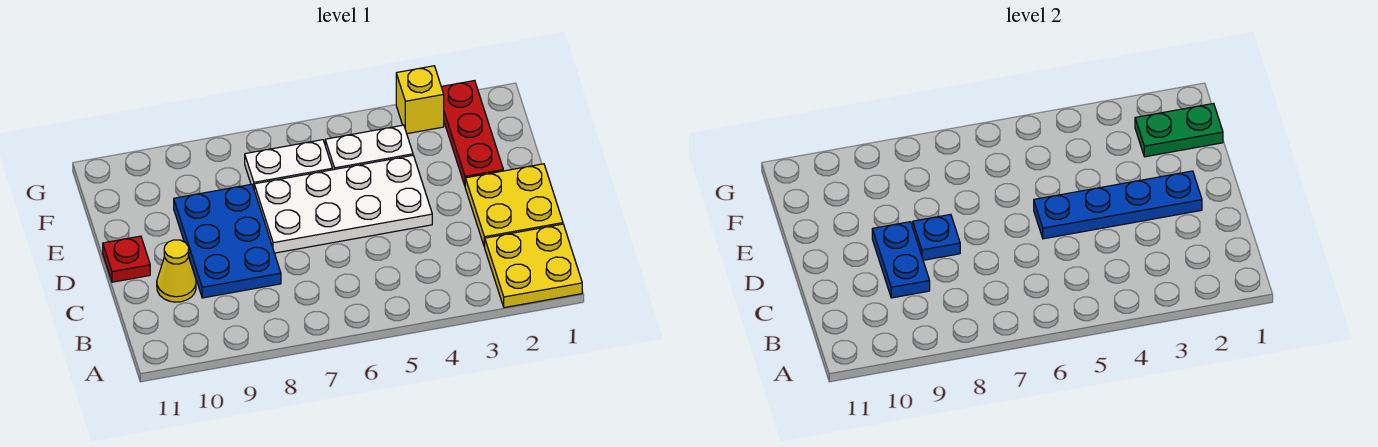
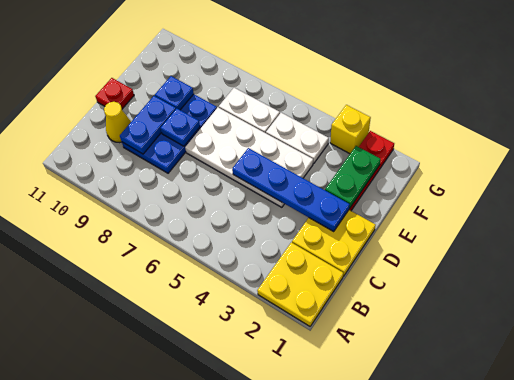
none -> blue 1x1 plate [155,76,194,110]
green 1x2 plate [1135,103,1223,157] -> green 1x2 plate turned to [325,146,381,208]

